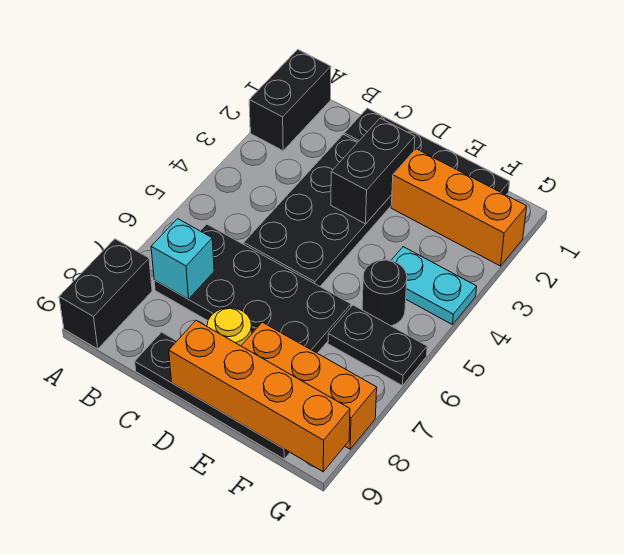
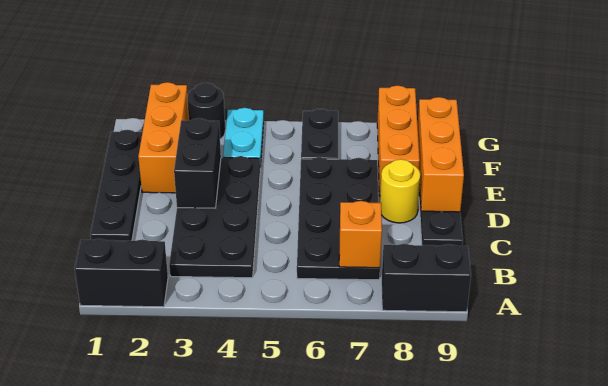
cyan 1x1 brick [151,219,214,299] -> orange 1x1 brick [339,201,382,268]
black 2x4 plate [244,134,392,286] -> black 2x4 plate turned to [169,156,260,278]
black 1x2 brick [331,118,415,224] -> black 1x2 brick turned to [174,118,221,208]
orange 1x4 brick [169,321,350,472] -> orange 1x3 brick [417,97,464,212]
black 1x1 round brick [362,260,407,326] -> black 1x1 round brick moved to [187,83,225,139]

